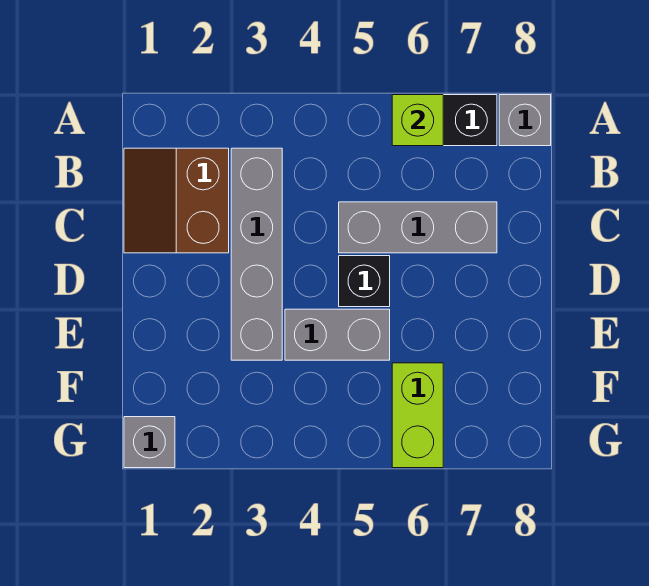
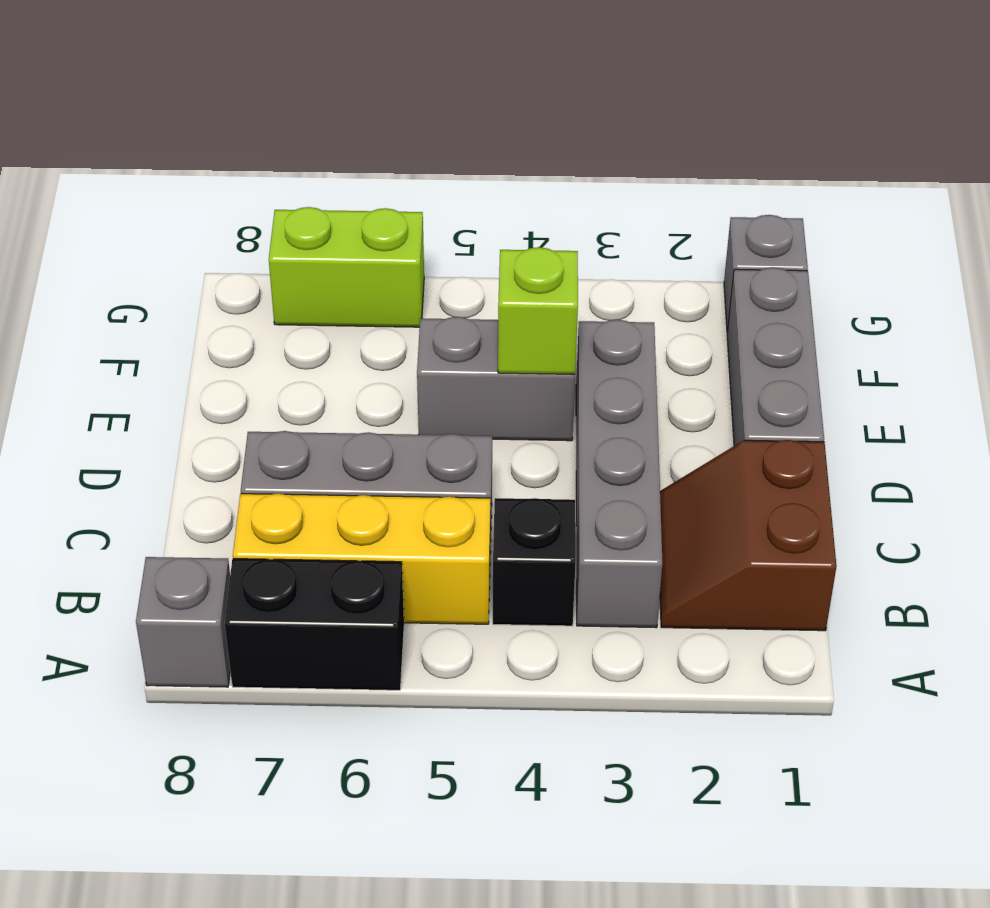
lime 1x1 brick [392,95,443,146] -> lime 1x1 brick moved to [498,247,578,374]
brown 2x2 slope [124,148,229,253] -> brown 2x2 slope turned to [660,440,836,631]
none -> yellow 1x3 brick [233,494,491,624]
none -> grey 1x3 brick [727,267,824,446]
black 1x1 brick [339,256,390,307] -> black 1x1 brick moved to [493,498,576,626]
lime 1x2 brick [392,363,443,468] -> lime 1x2 brick turned to [269,207,424,327]

